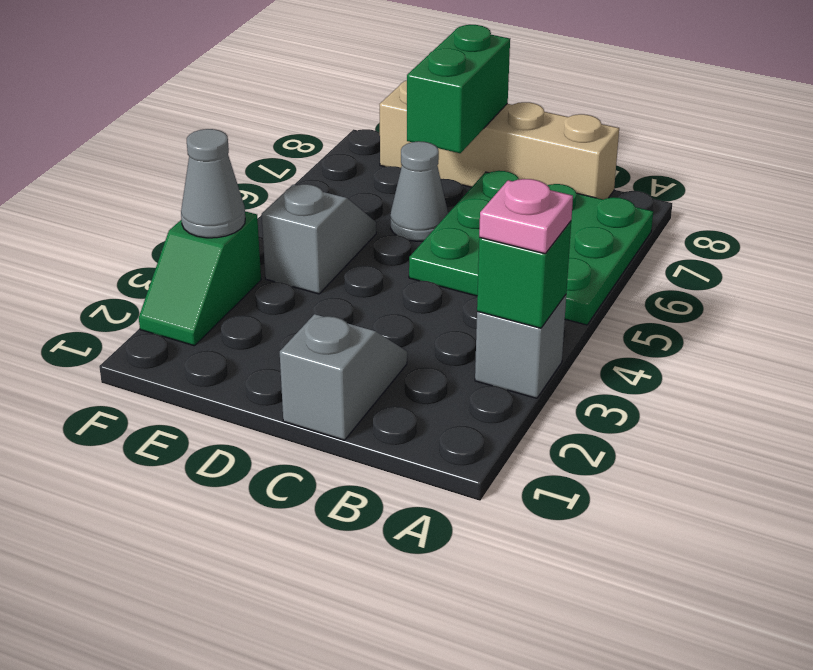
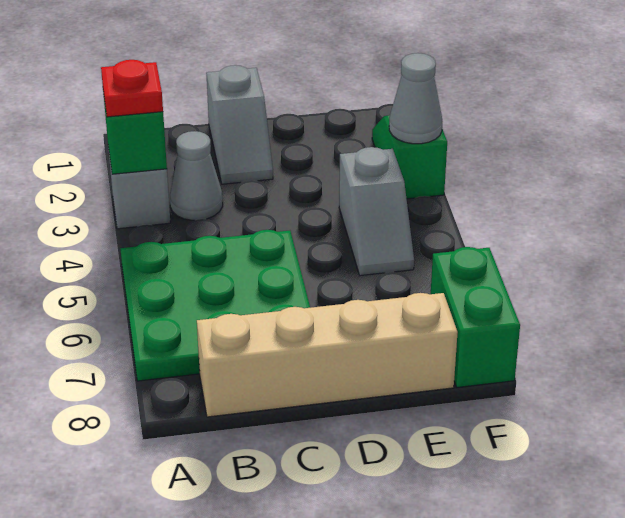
pink 1x1 plate [479,179,573,254] -> red 1x1 plate [101,60,163,117]
grey 1x1 cone [390,141,448,241] -> grey 1x1 cone moved to [170,131,223,220]
green 1x2 brick [407,25,510,153] -> green 1x2 brick moved to [431,247,520,387]

